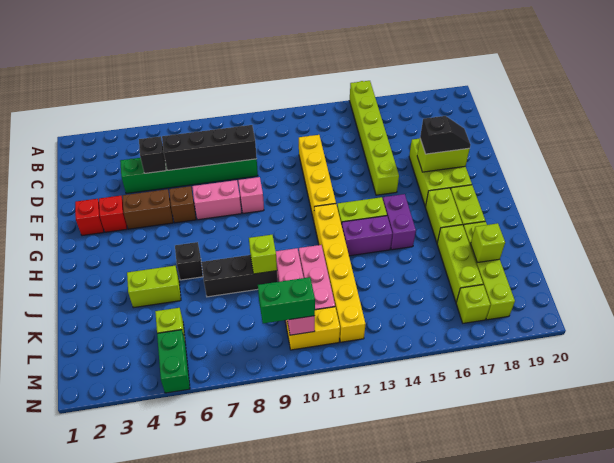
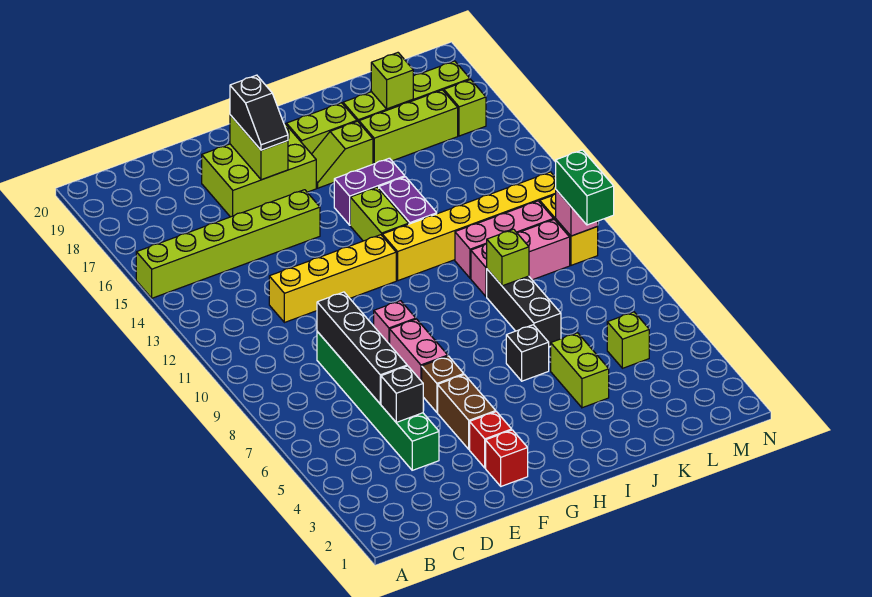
black 1x2 slope [420,116,470,154] -> black 1x2 slope turned to [230,75,288,150]
lime 1x2 brick [425,188,462,242] -> lime 1x2 slope [312,121,373,188]
green 1x2 brick [157,330,190,393] -> none

